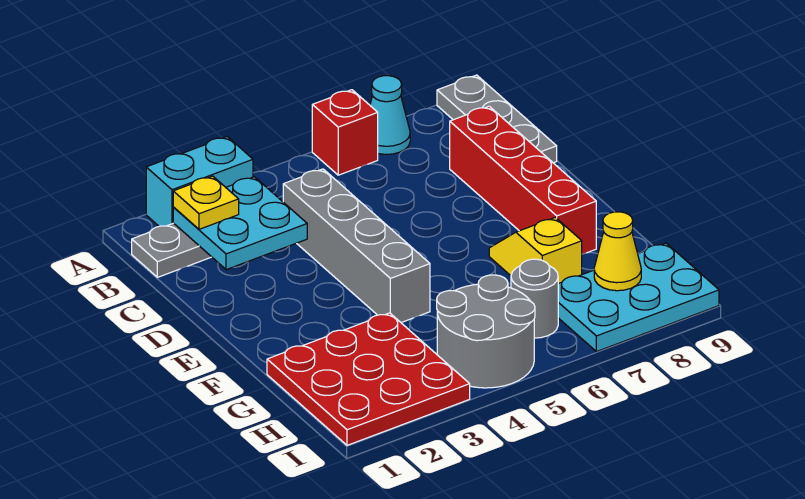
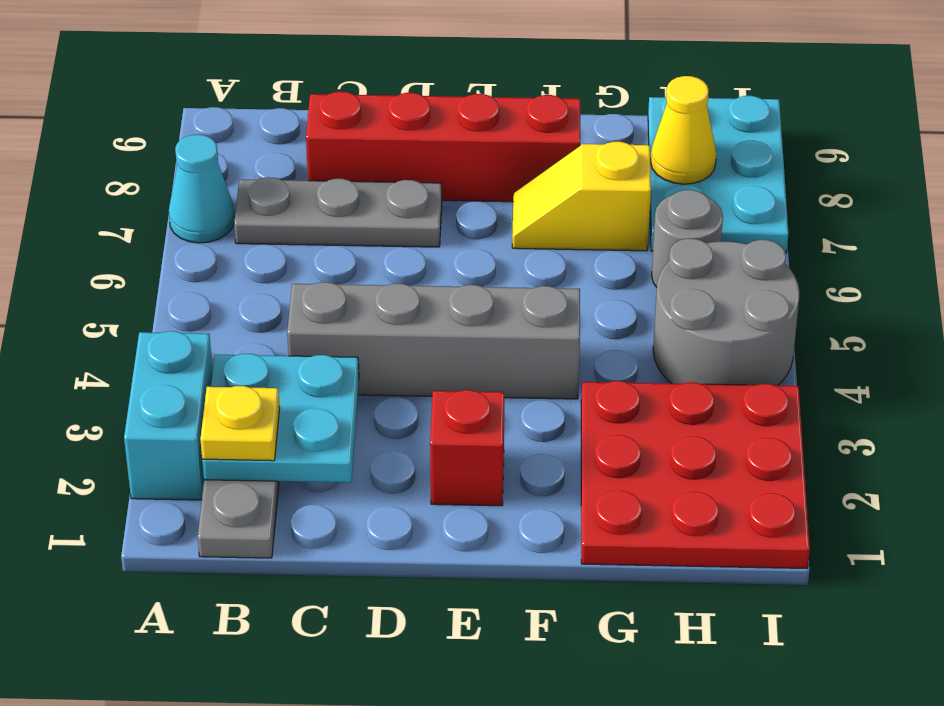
red 1x1 brick [312,90,378,175] -> red 1x1 brick moved to [430,390,504,506]
grey 1x3 plate [437,75,557,163] -> grey 1x3 plate moved to [234,177,442,247]

